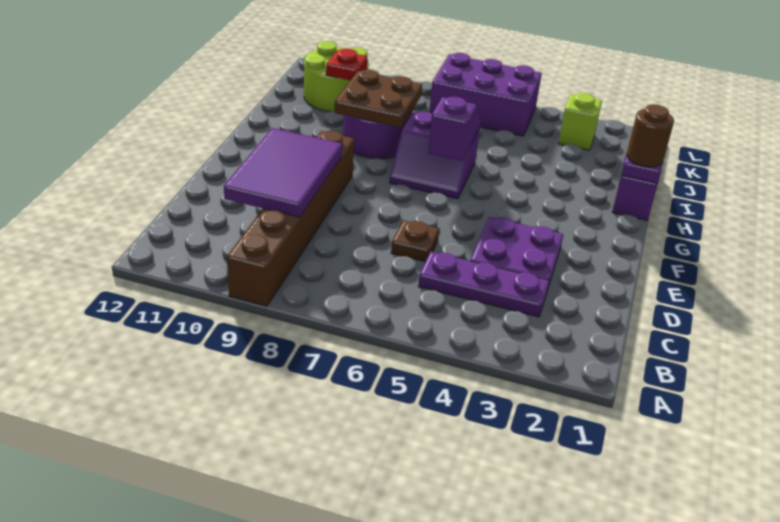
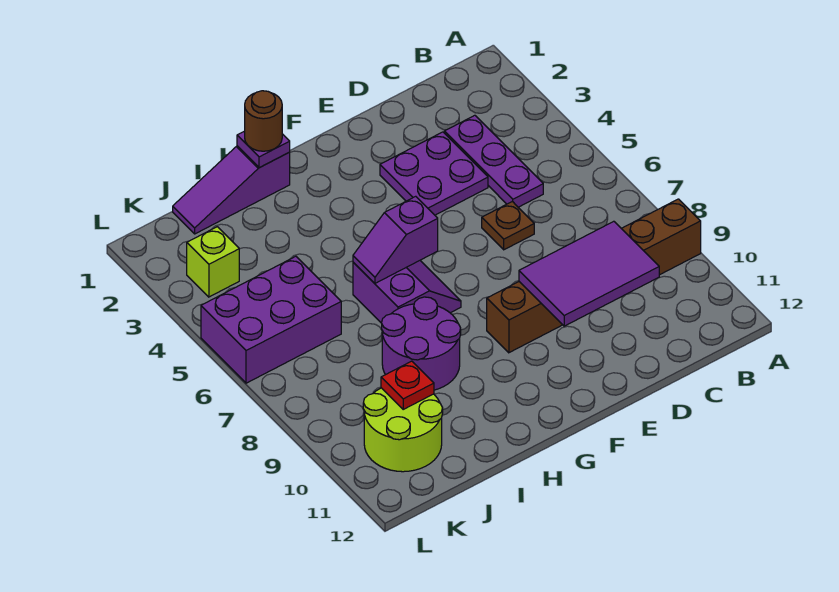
brown 2x2 plate [335,69,422,127] -> none
purple 2x3 brick [429,53,542,136] -> purple 2x3 brick turned to [201,256,341,383]

